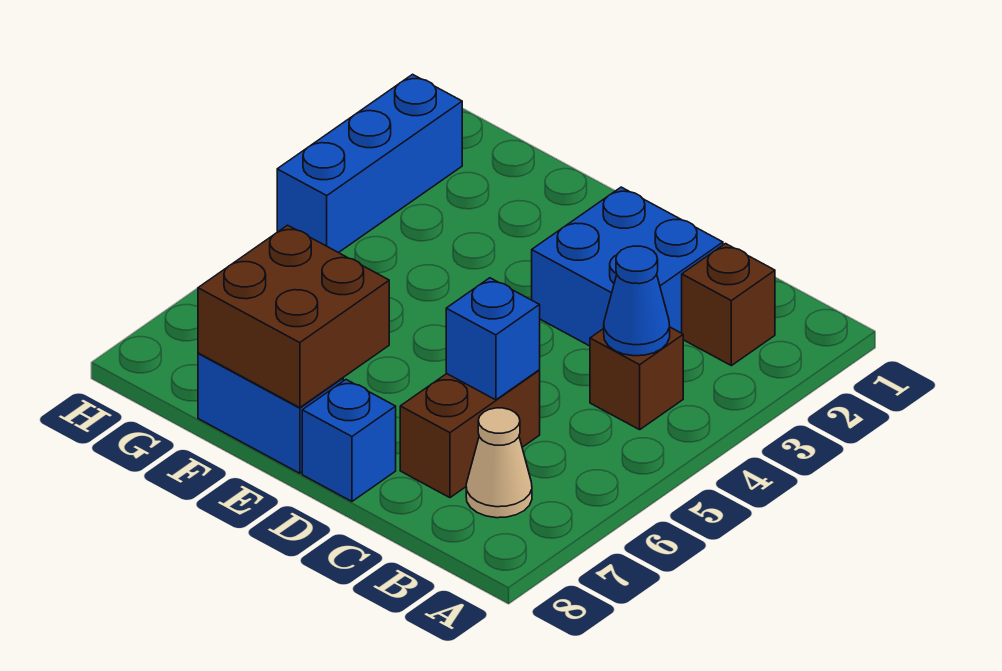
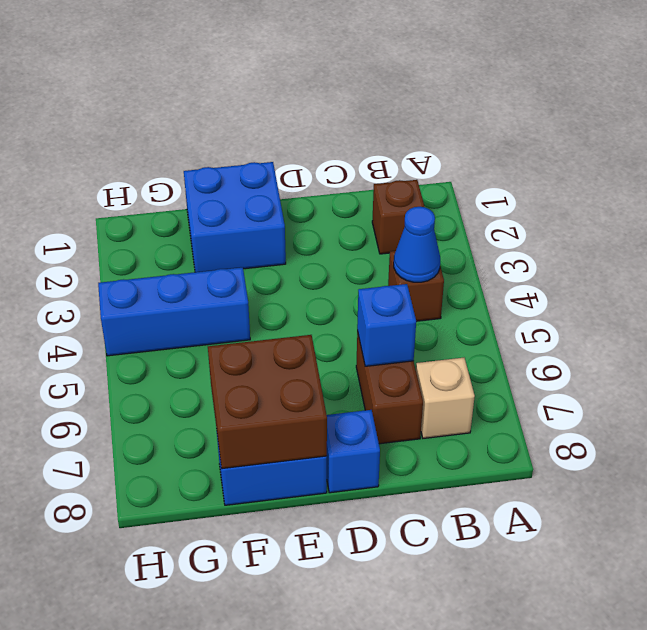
tan 1x1 cone [466,408,532,518] -> tan 1x1 brick [416,358,475,438]
blue 2x2 brick [532,187,723,346] -> blue 2x2 brick moved to [184,162,286,272]
blue 1x3 brick [277,74,462,253] -> blue 1x3 brick turned to [98,267,250,356]

